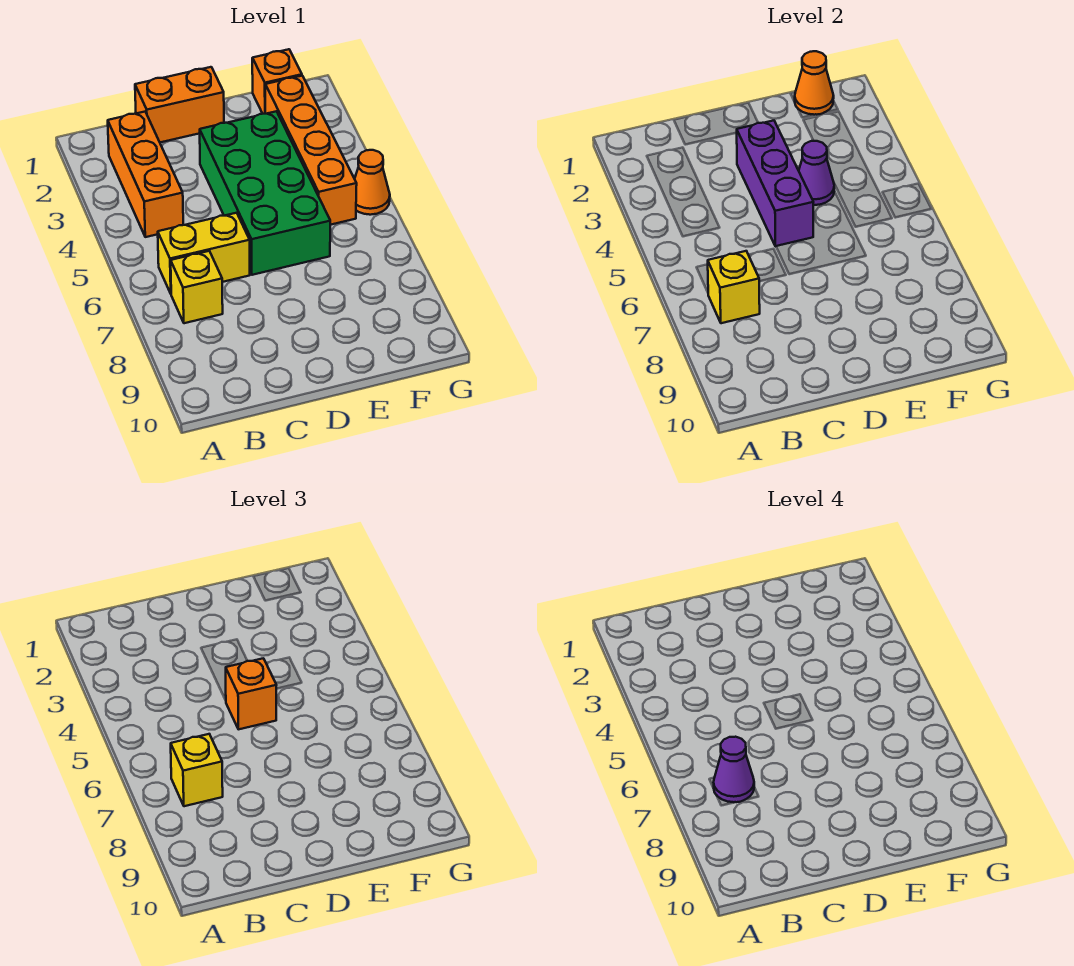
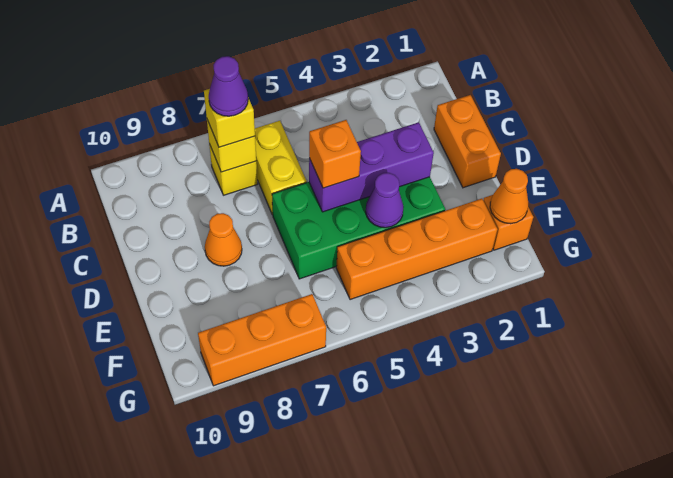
orange 1x3 brick [108,112,183,237] -> orange 1x3 brick moved to [198,294,326,386]
orange 1x1 cone [355,150,390,215] -> orange 1x1 cone moved to [205,213,242,266]

